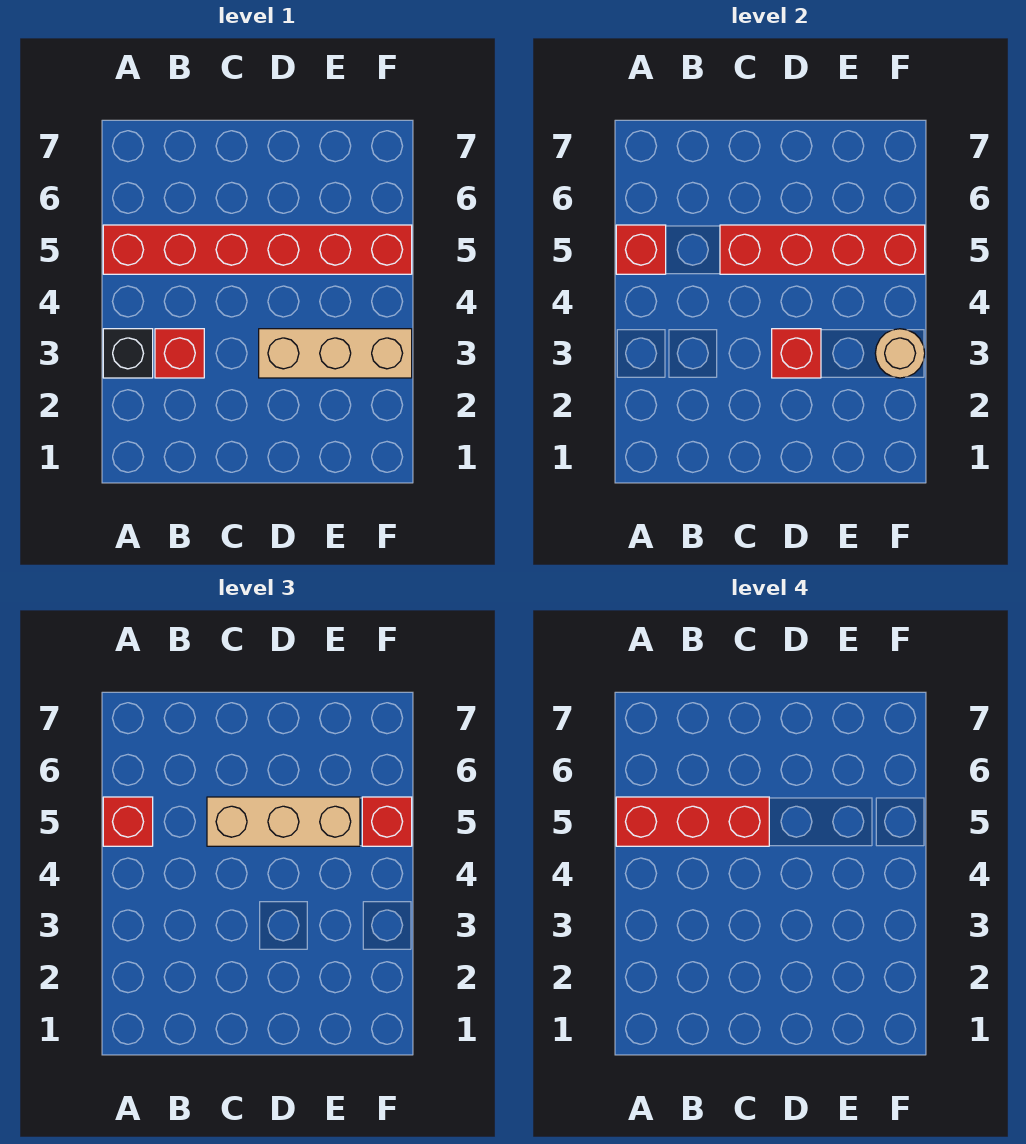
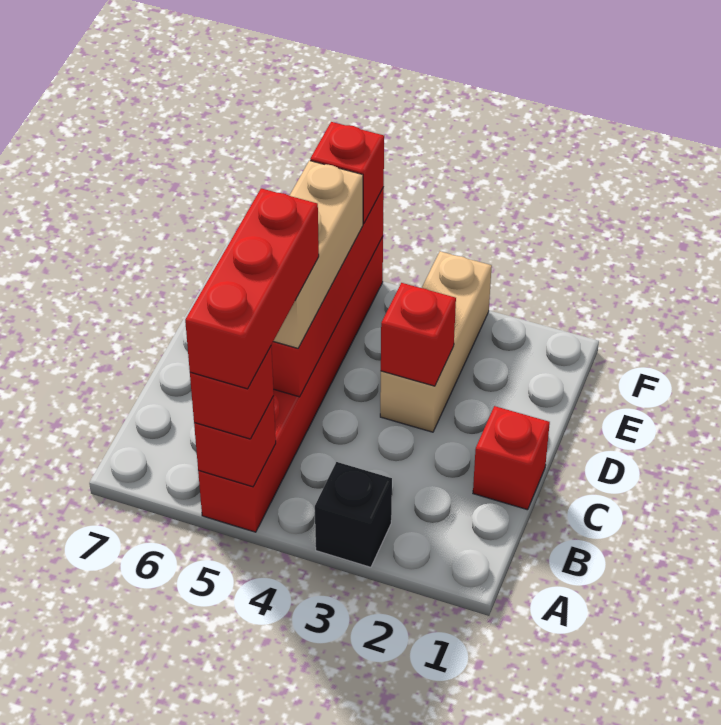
red 1x1 brick [155,329,204,378] -> red 1x1 brick moved to [473,406,550,510]
tan 1x1 round brick [875,329,925,378] -> none

